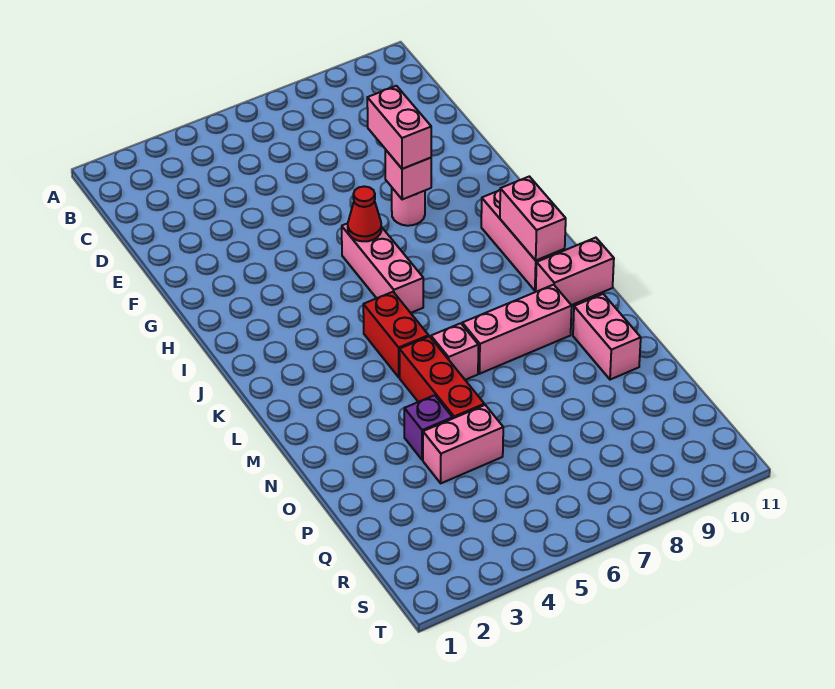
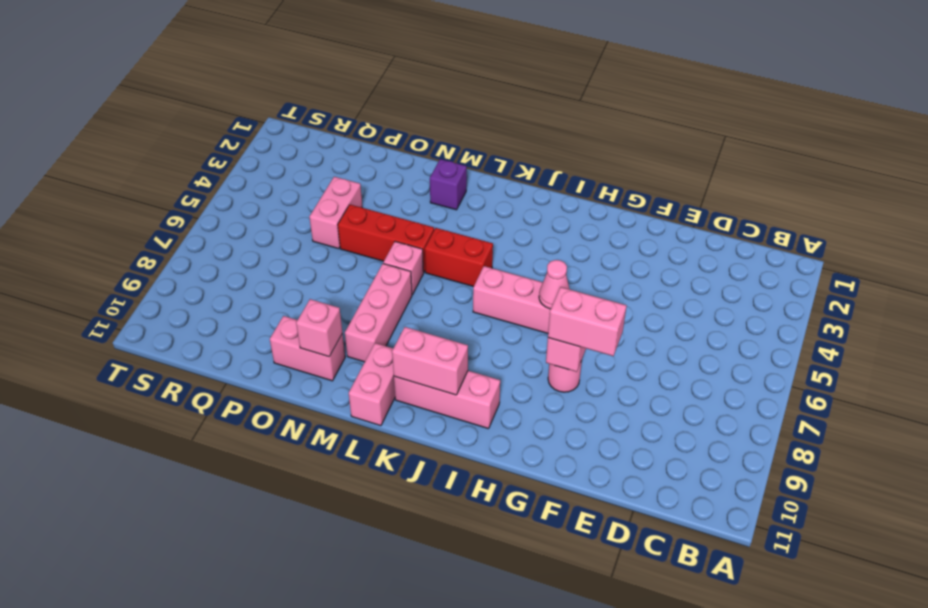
red 1x1 cone [348,186,381,241] -> pink 1x1 cone [539,260,569,309]
none -> pink 1x1 brick [296,299,342,357]
purple 1x1 brick [404,395,453,460] -> purple 1x1 brick moved to [430,159,467,210]

